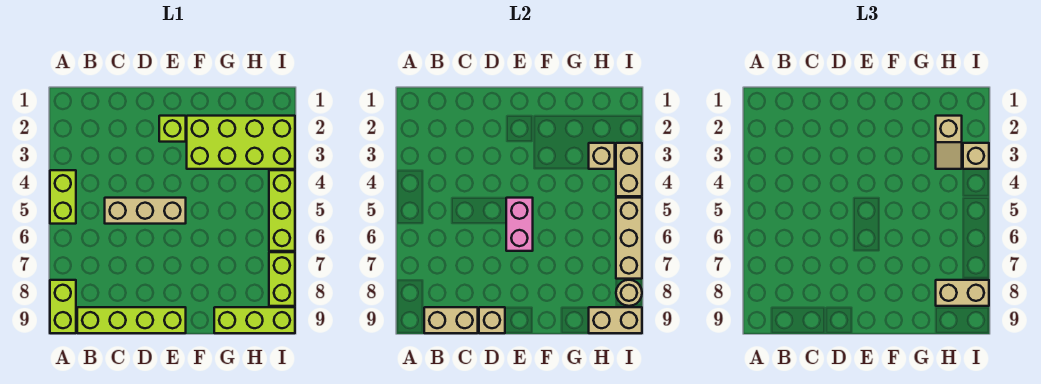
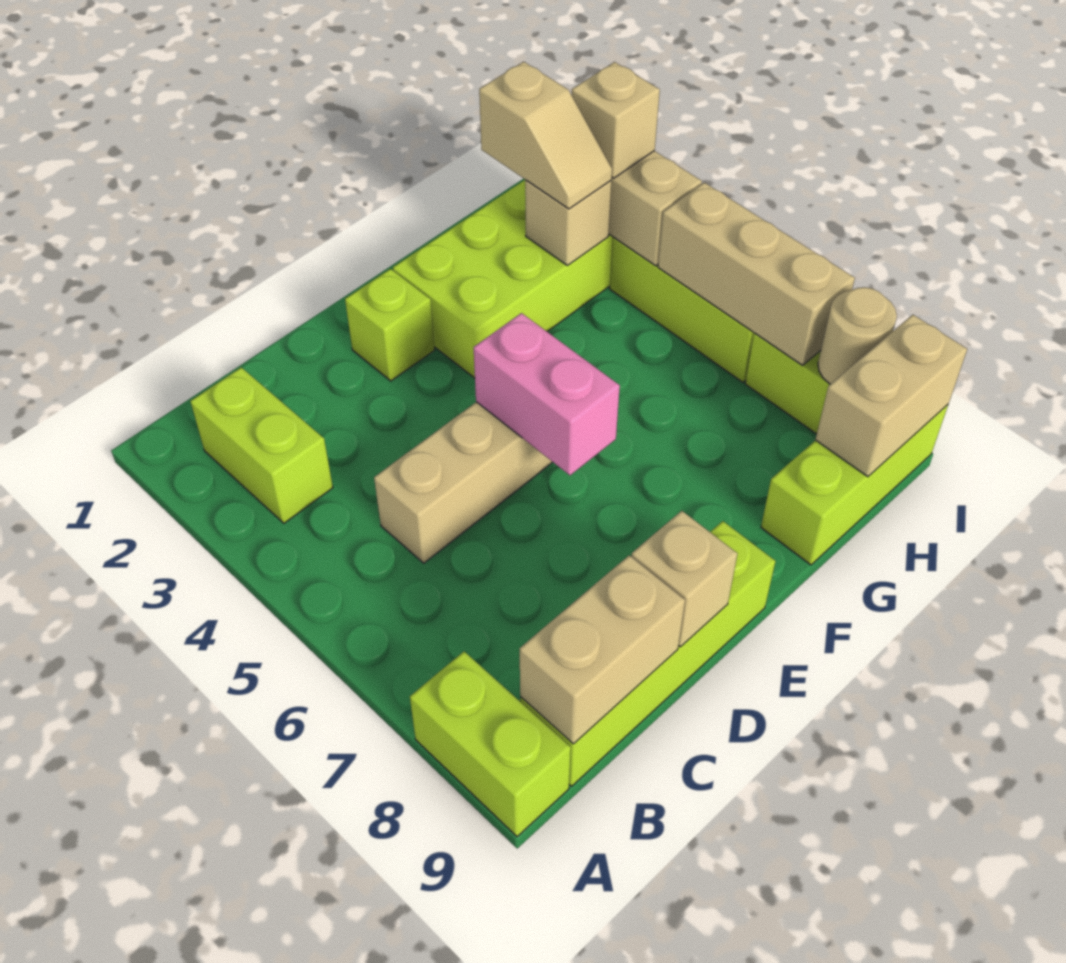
lime 1x2 brick [50,170,76,224] -> lime 1x2 brick moved to [190,367,333,523]
tan 1x2 brick [936,280,989,306] -> none

